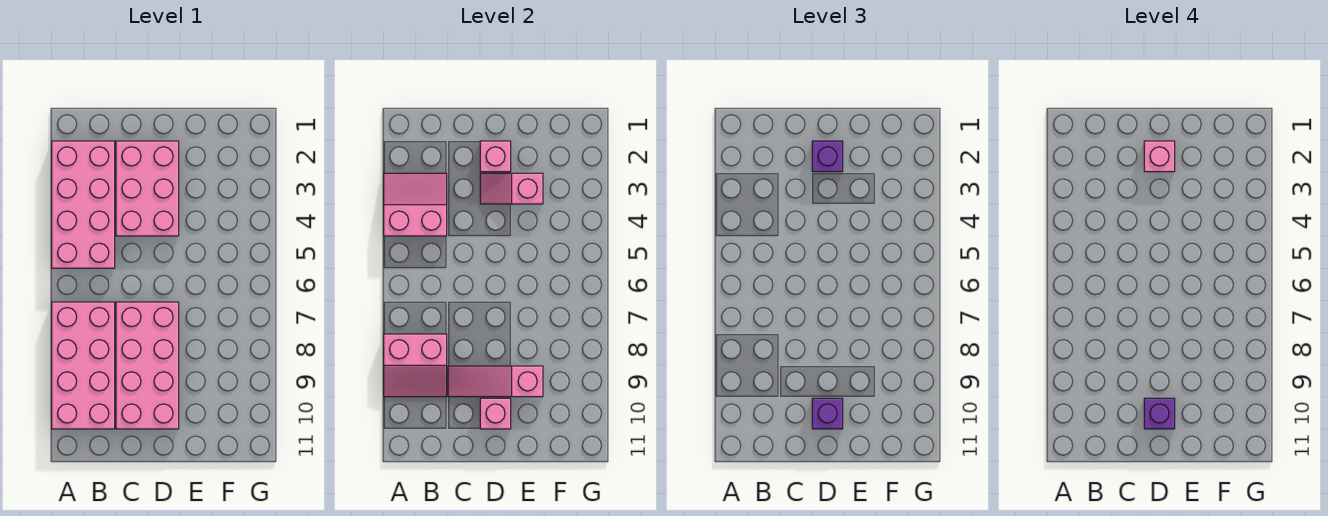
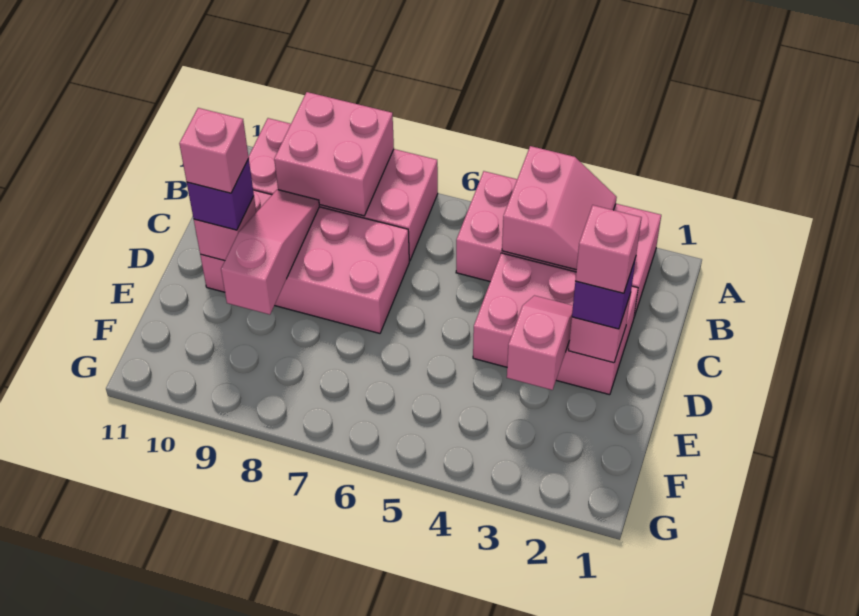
pink 2x2 slope [384,334,447,397] -> pink 2x2 brick [274,92,394,216]
purple 1x1 brick [1144,398,1175,429] -> pink 1x1 brick [179,108,249,193]

